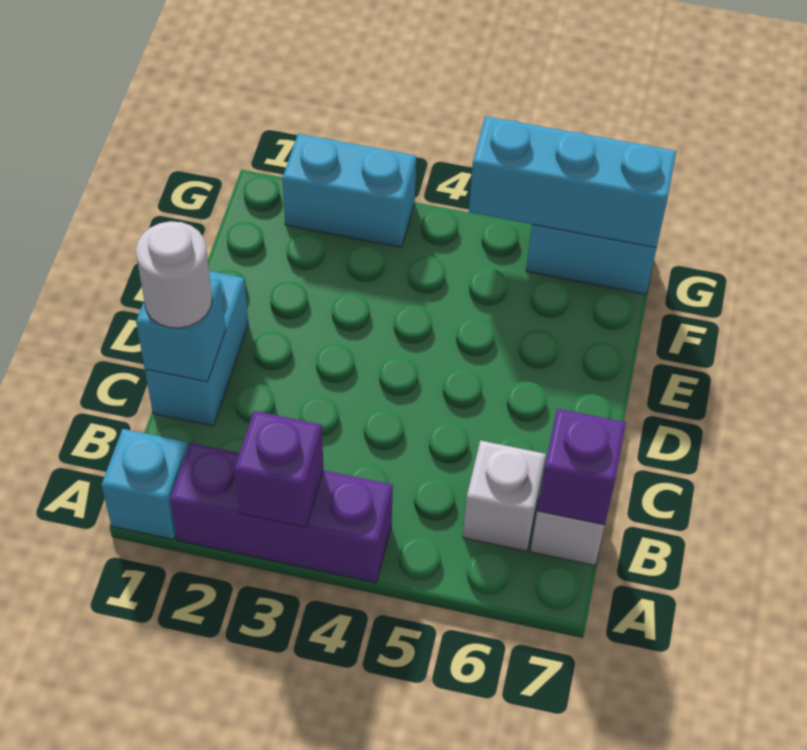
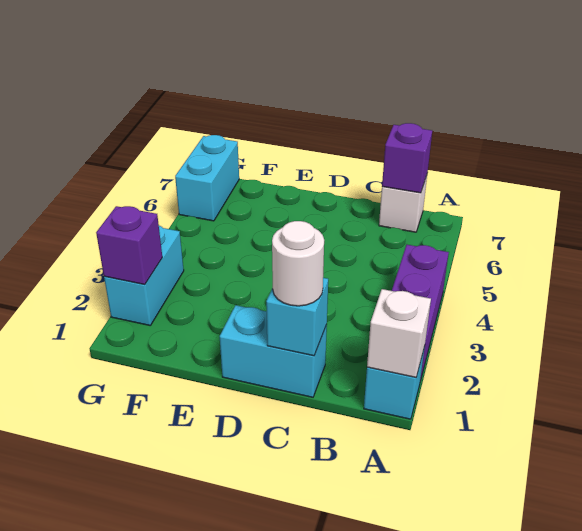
purple 1x1 brick [234,411,323,527] -> purple 1x1 brick moved to [96,206,162,284]
white 1x1 brick [463,441,546,551] -> white 1x1 brick moved to [367,289,431,377]
cyan 1x3 brick [469,116,676,248] -> none

